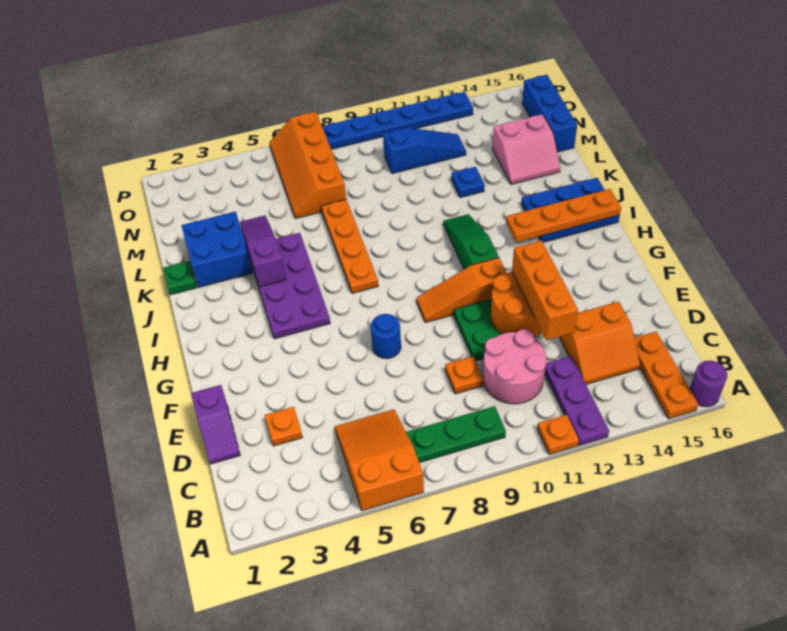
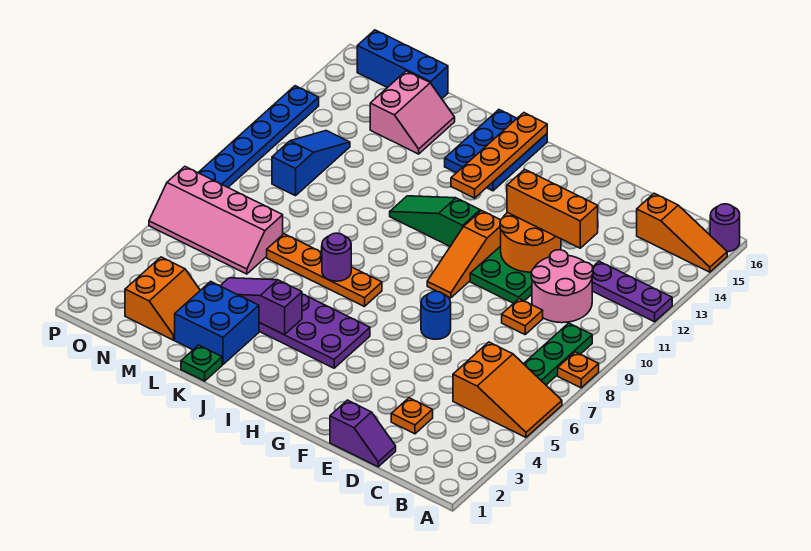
orange 2x3 slope [335,409,424,511] -> orange 2x3 slope turned to [453,342,562,437]
orange 1x1 plate [537,415,579,455] -> orange 1x1 plate moved to [558,352,599,388]
orange 1x3 plate [635,331,698,419] -> orange 1x3 slope [637,193,727,272]
orange 2x2 slope [560,301,640,384] -> orange 2x2 slope moved to [125,257,200,340]
none -> purple 1x1 round brick [322,233,351,281]
blue 1x1 plate [451,167,485,198] -> none
orange 2x4 slope [269,112,346,219] -> pink 2x4 slope [149,167,283,274]

